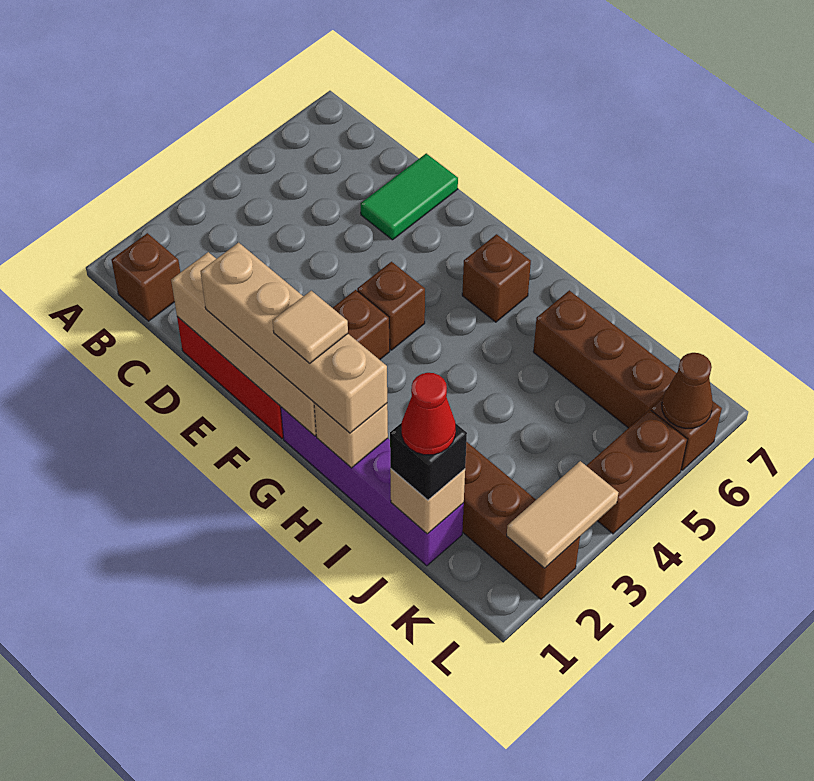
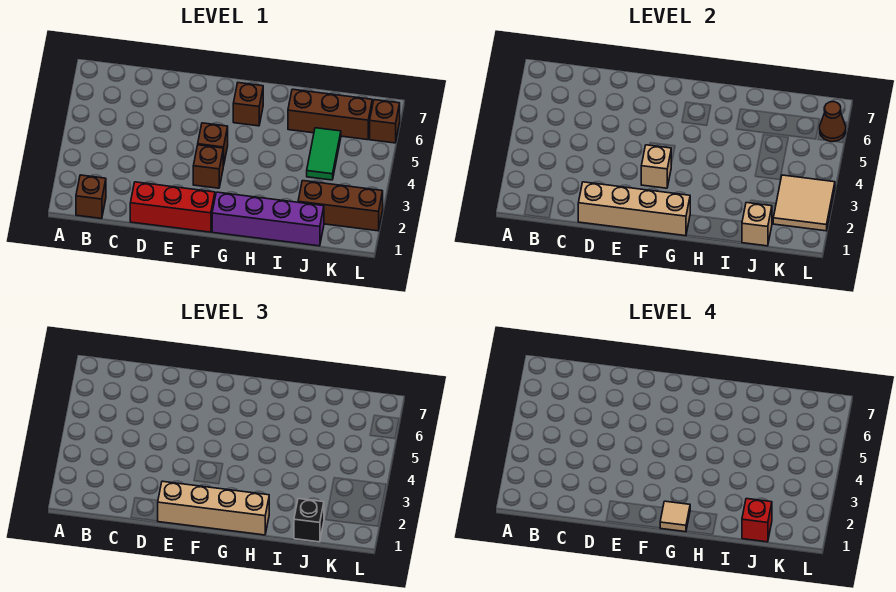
green 1x2 tile [361,153,458,240] -> green 1x2 tile moved to [307,128,341,180]
tan 1x1 brick [314,403,388,468] -> tan 1x1 brick moved to [641,145,671,188]
red 1x1 cone [402,373,456,455] -> red 1x1 brick [742,499,772,542]
tan 1x2 tile [507,461,618,568] -> tan 2x2 tile [773,175,835,231]
brown 1x2 brick [586,410,687,534] -> none

